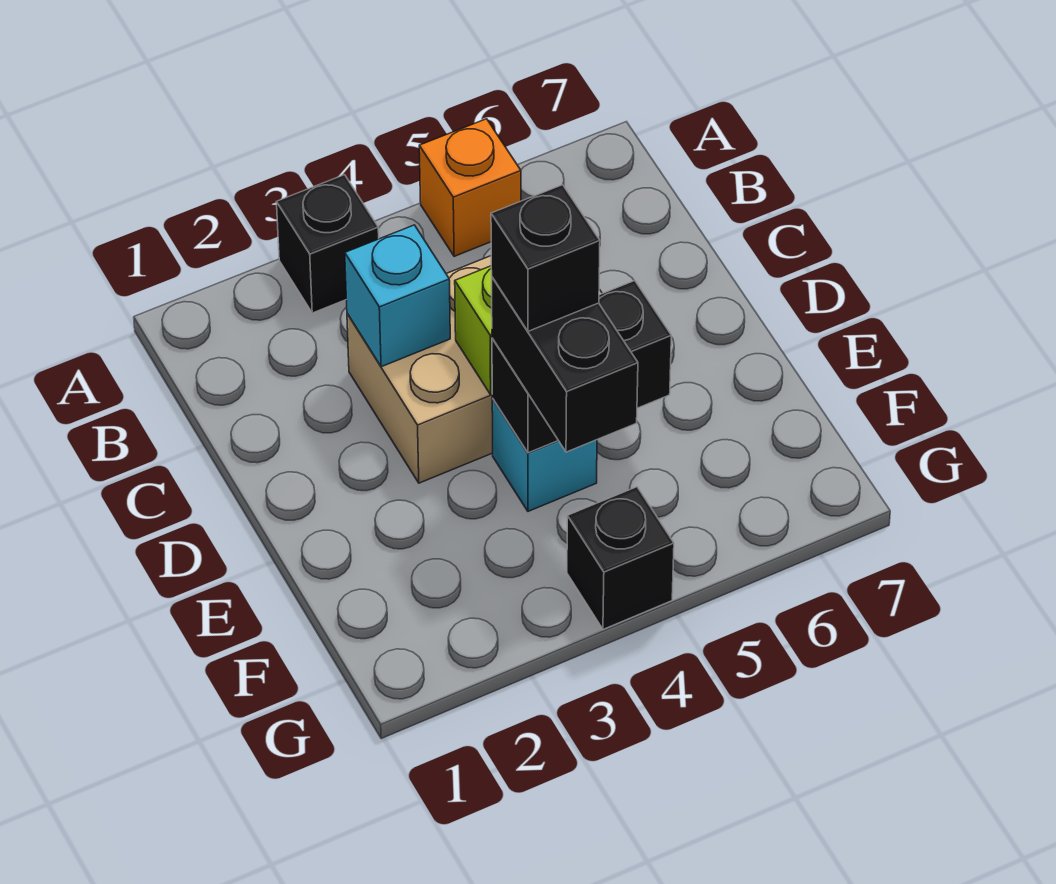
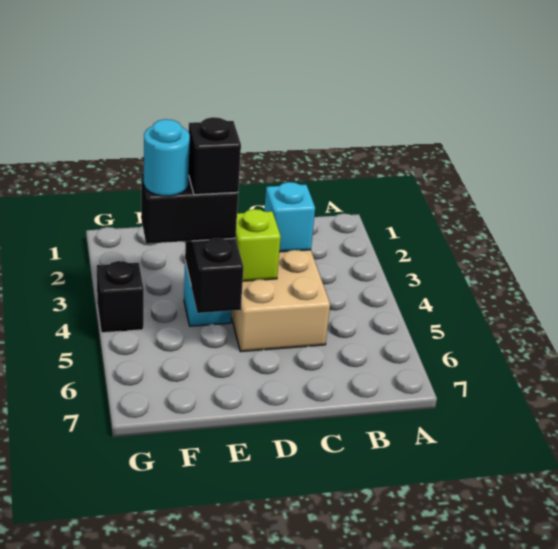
black 1x1 brick [277,175,379,313] -> none
orange 1x1 brick [419,119,521,256] -> none
none -> cyan 1x1 round brick [144,119,190,196]

